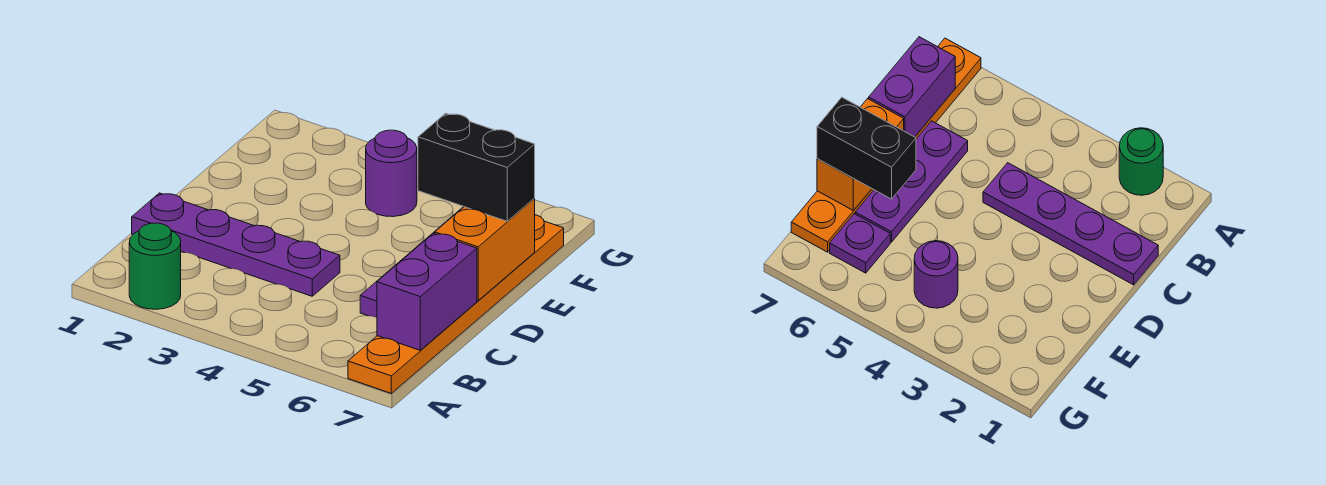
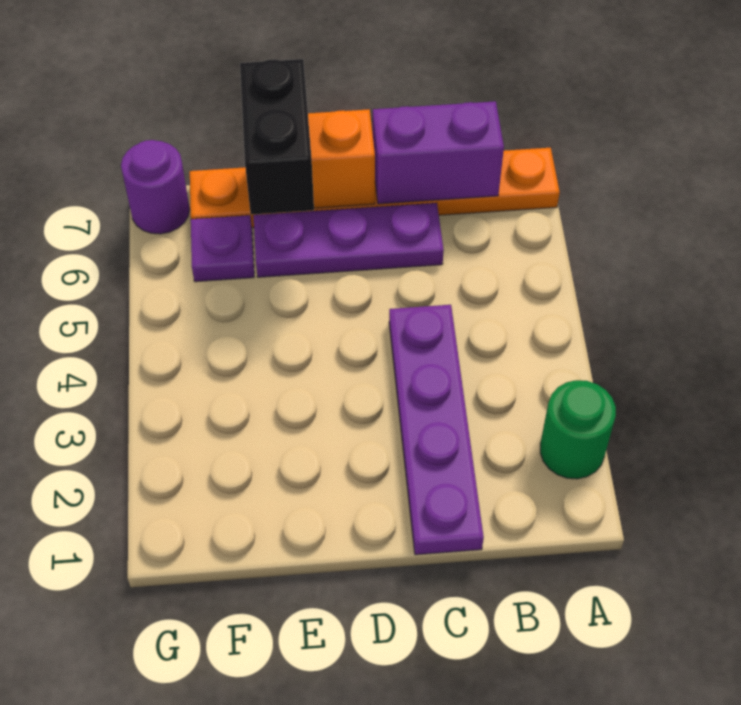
purple 1x1 round brick [366,130,417,217] -> purple 1x1 round brick moved to [121,140,190,234]

